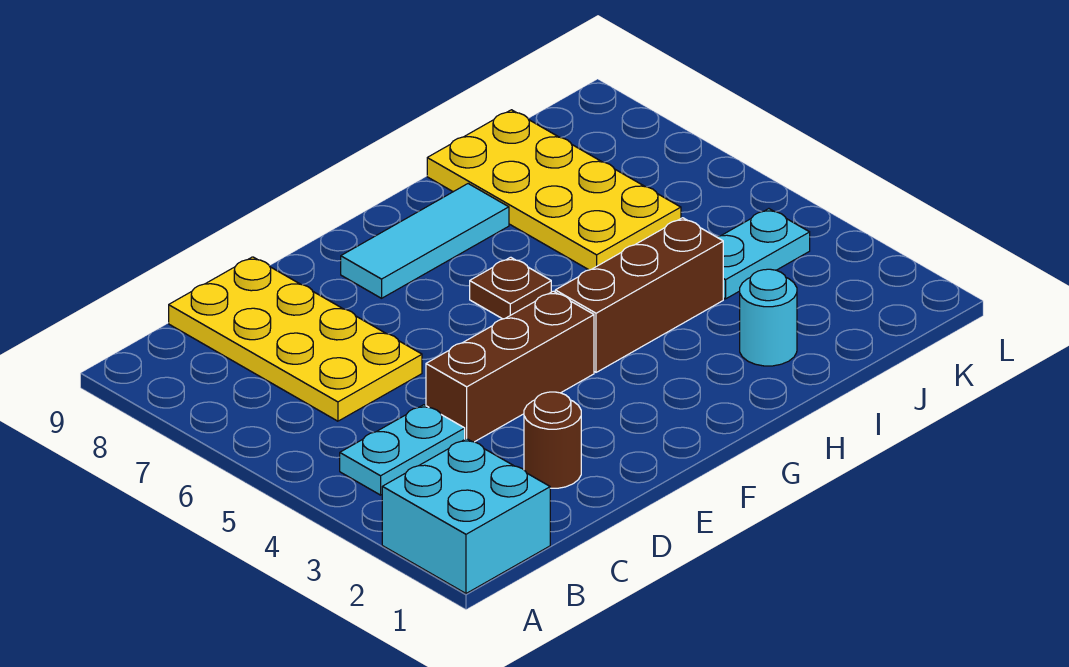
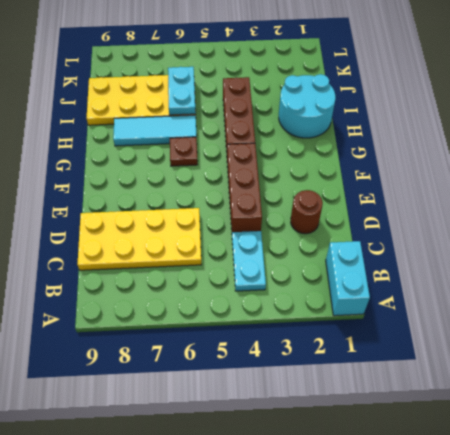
cyan 2x2 brick [382,439,550,593] -> cyan 1x2 brick [326,241,370,316]
cyan 1x3 tile [341,184,509,298] -> cyan 1x3 tile turned to [113,115,197,146]
cyan 1x1 round brick [740,269,797,366] -> cyan 2x2 round brick [279,74,336,138]
cyan 1x2 plate [717,209,810,299] -> cyan 1x2 plate moved to [168,67,196,115]

